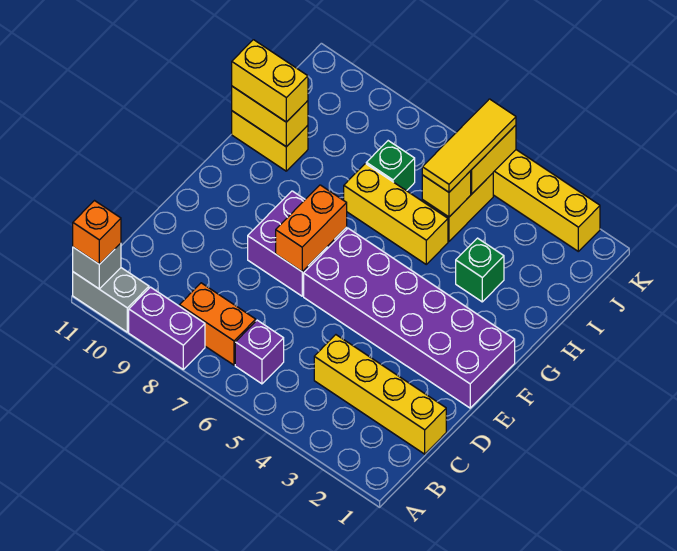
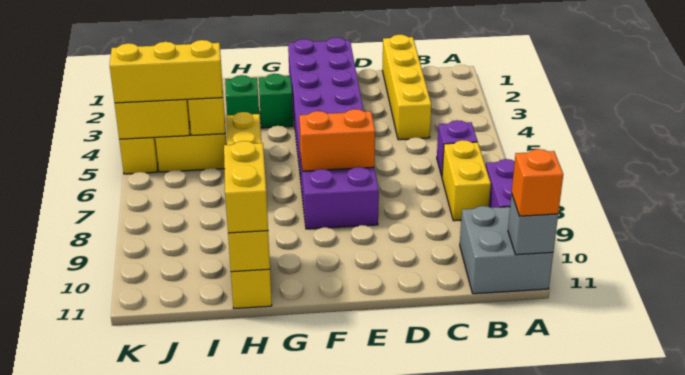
grey 1x2 brick [73,268,149,332] -> grey 2x2 brick [460,206,553,294]
orange 1x2 brick [179,283,256,365] -> yellow 1x2 brick [442,140,491,221]
yellow 1x3 tile [422,99,516,192] -> yellow 1x3 brick [110,40,223,103]
green 1x1 brick [366,141,415,191] -> green 1x1 brick moved to [259,74,293,128]

